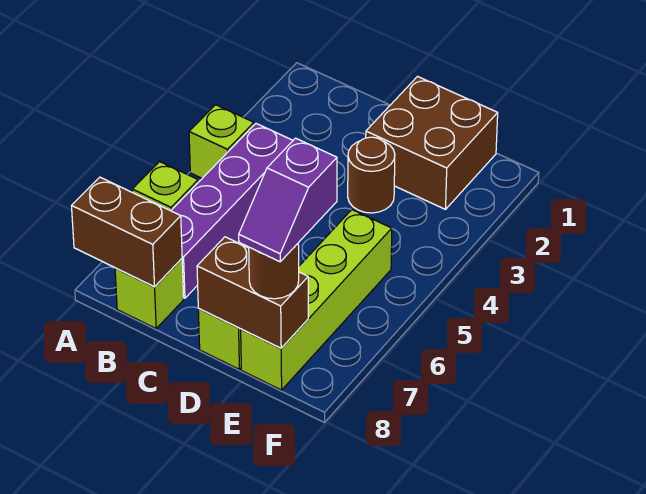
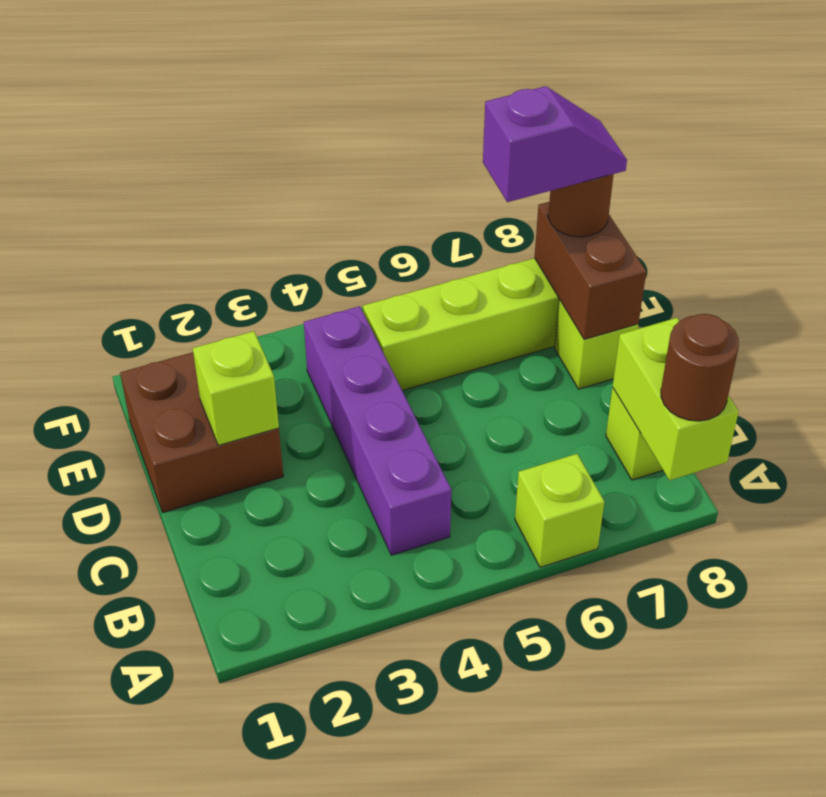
lime 1x1 brick [189,105,254,178] -> lime 1x1 brick moved to [193,331,279,445]
brown 1x2 brick [72,177,182,287] -> lime 1x2 brick [613,318,739,480]
purple 1x4 brick [171,124,293,298] -> purple 1x4 brick turned to [304,306,451,555]
brown 1x1 round brick [348,137,395,213] -> brown 1x1 round brick moved to [661,314,739,421]

